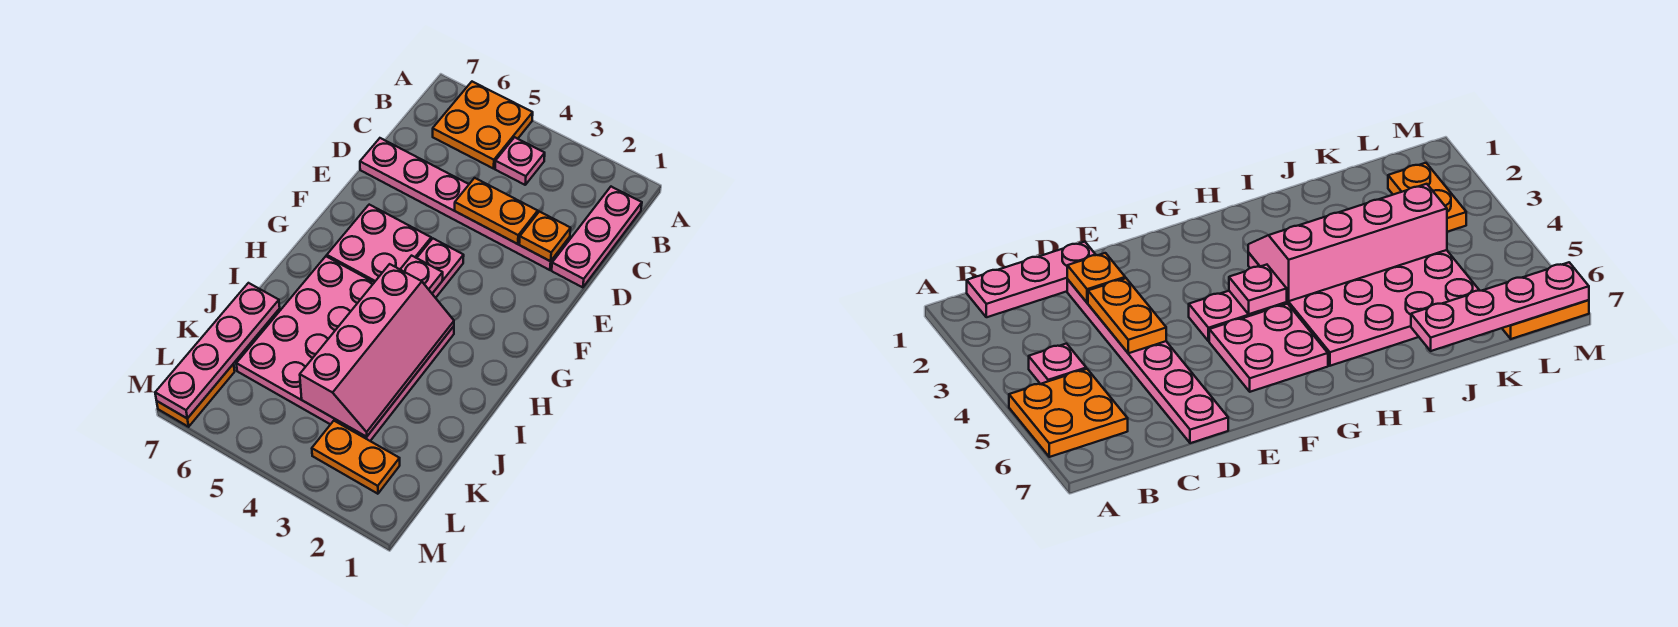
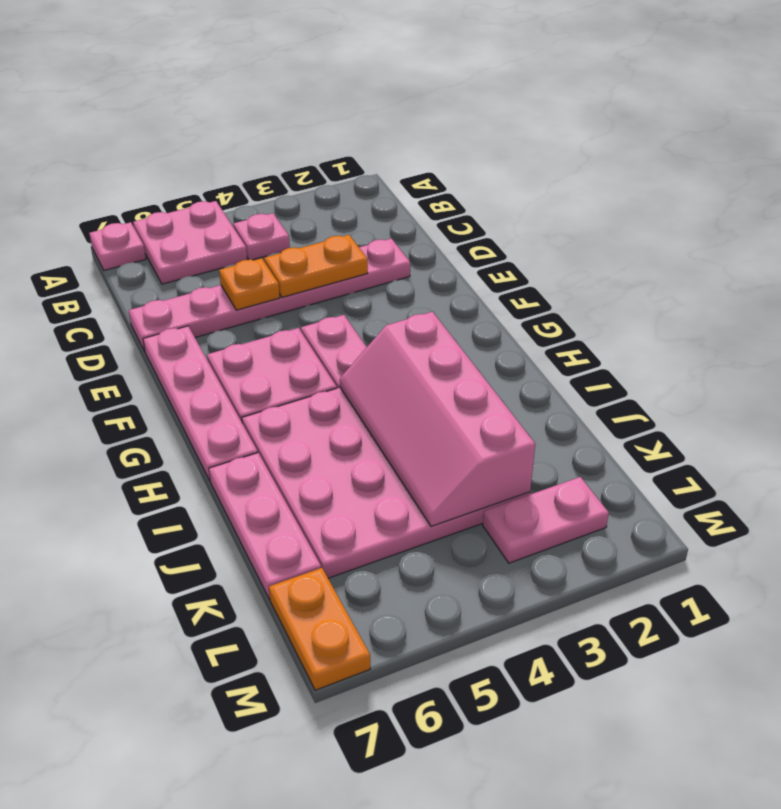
orange 2x2 plate [433,82,533,169] -> pink 2x2 plate [133,201,247,284]
pink 1x3 plate [552,187,642,287] -> pink 1x3 plate moved to [209,453,321,599]
orange 1x1 plate [519,212,571,261] -> orange 1x1 plate moved to [219,258,280,310]
pink 1x1 plate [400,256,443,293] -> pink 1x1 plate moved to [89,222,146,270]
pink 2x4 slope [300,264,454,437] -> pink 2x4 slope turned to [340,312,535,526]
pink 1x4 plate [155,283,280,418] -> pink 1x4 plate moved to [143,326,258,480]
orange 1x2 plate [312,421,400,494] -> pink 1x2 plate [483,477,609,563]

